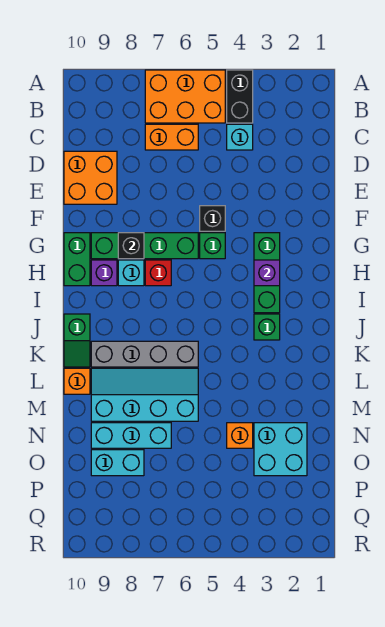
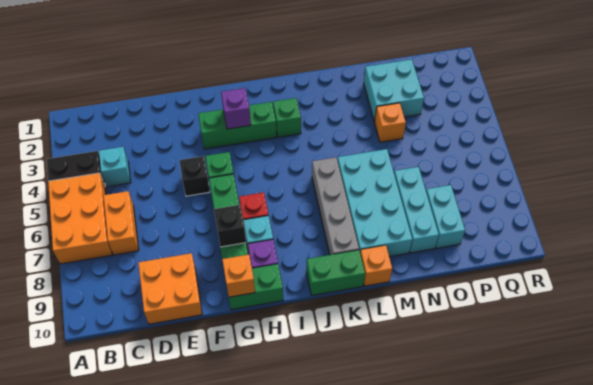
none -> orange 1x1 brick [222,254,255,297]
green 1x2 slope [64,314,90,367] -> green 1x2 brick [306,250,365,295]
cyan 2x4 slope [91,368,198,421] -> cyan 2x4 brick [338,149,412,257]

